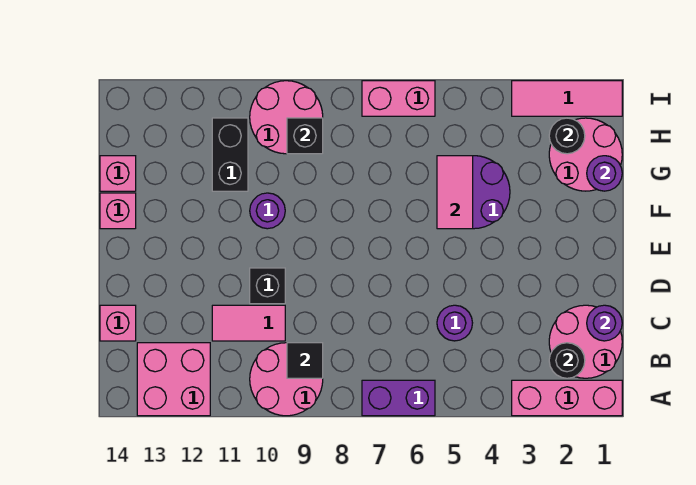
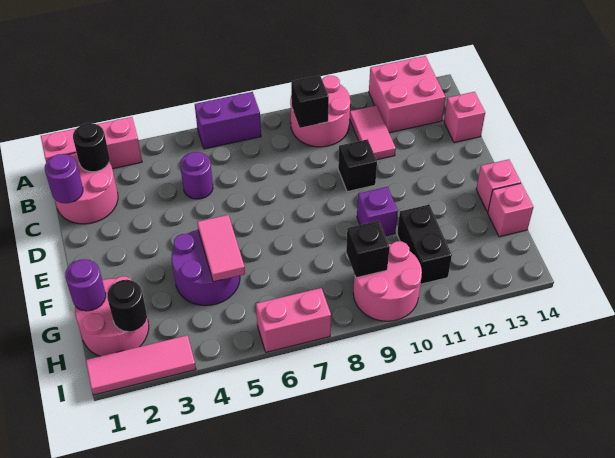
black 1x1 tile [287,343,323,378] -> black 1x1 brick [291,75,329,128]
pink 1x2 tile [212,305,285,341] -> pink 1x2 tile turned to [350,105,396,160]
purple 1x1 round brick [250,193,285,229] -> purple 1x1 brick [357,187,398,236]

